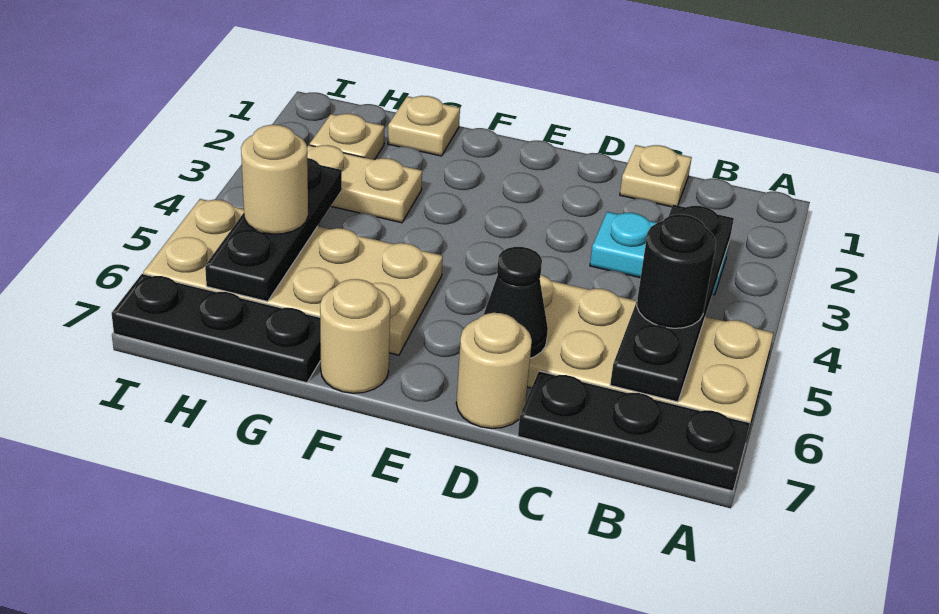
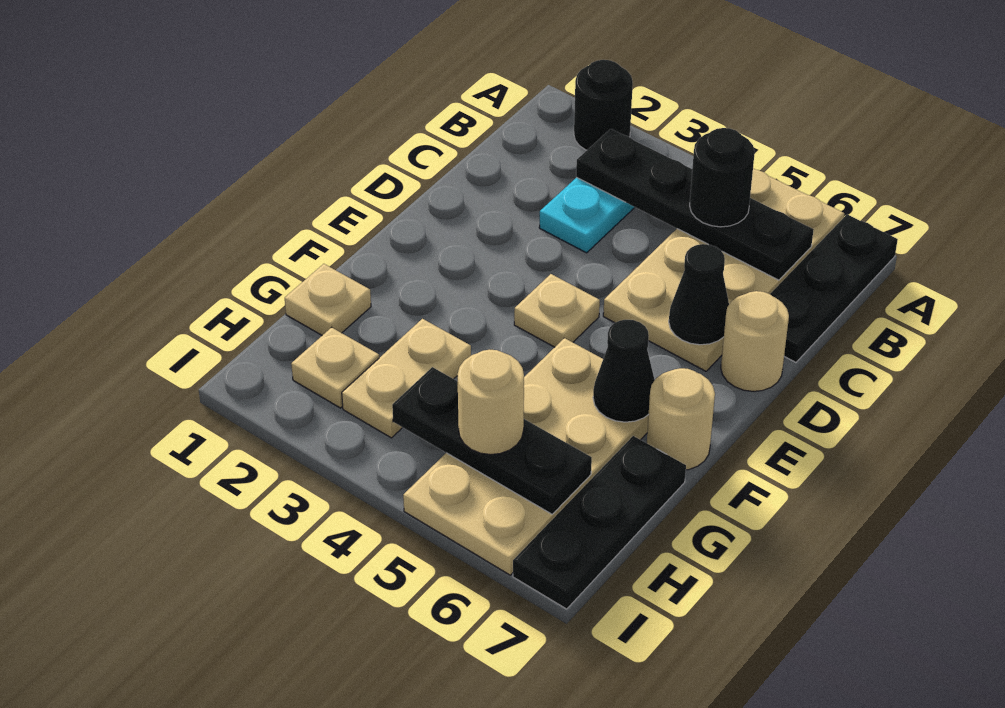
none -> black 1x1 round brick [574,60,633,150]
tan 1x1 plate [620,145,692,207] -> tan 1x1 plate moved to [514,274,600,347]
none -> black 1x1 cone [593,320,655,422]

